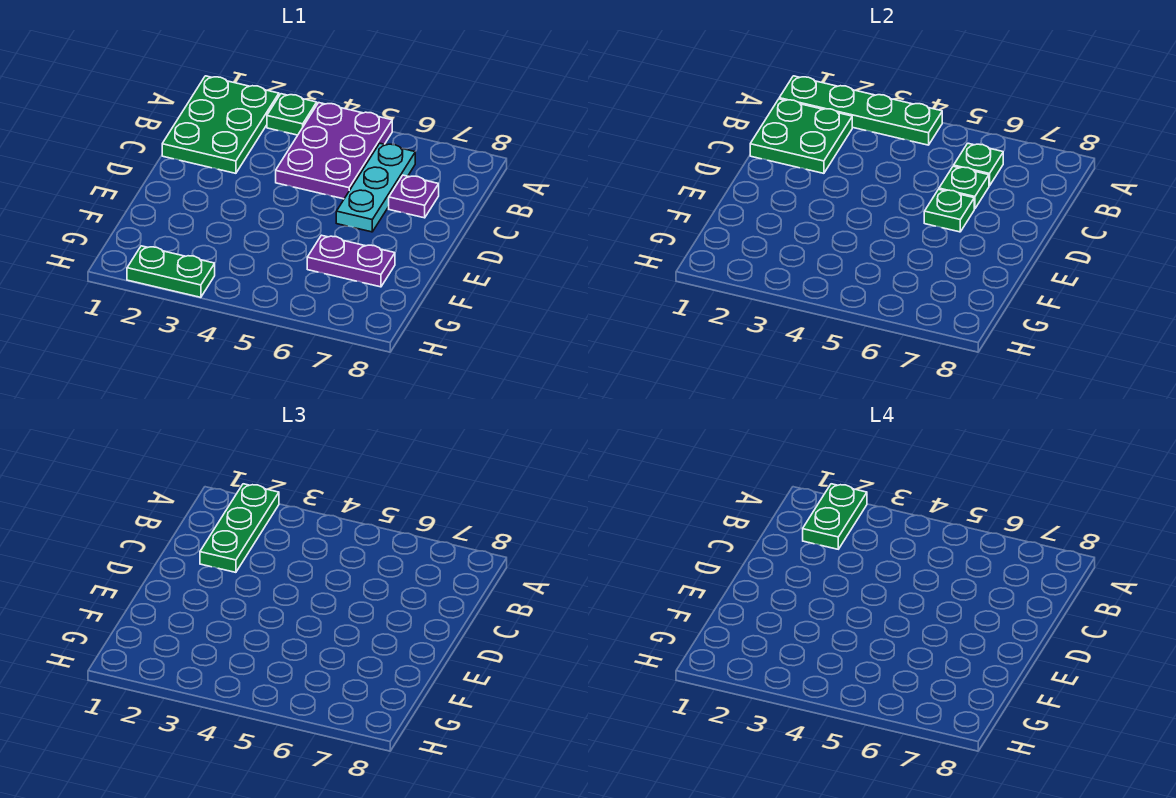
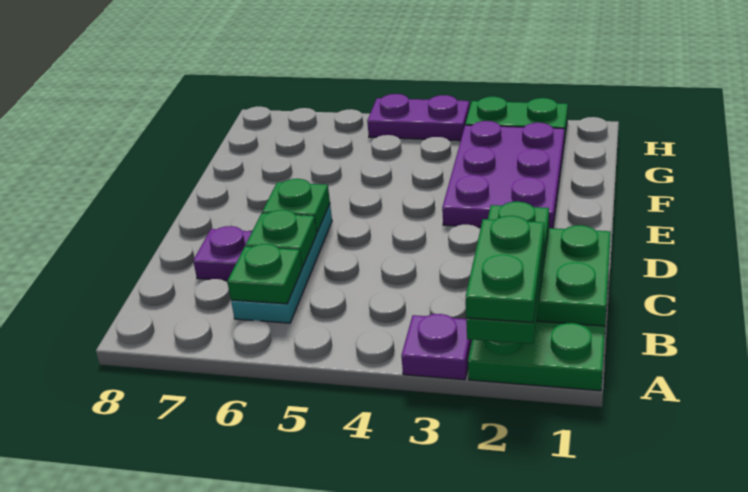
green 1x4 plate [779,76,942,145] -> none
green 1x1 plate [267,94,317,135] -> purple 1x1 plate [401,314,472,380]
purple 2x3 plate [276,103,392,199] -> purple 2x3 plate moved to [442,121,564,228]
purple 1x2 plate [307,235,395,287] -> purple 1x2 plate moved to [367,94,470,141]

